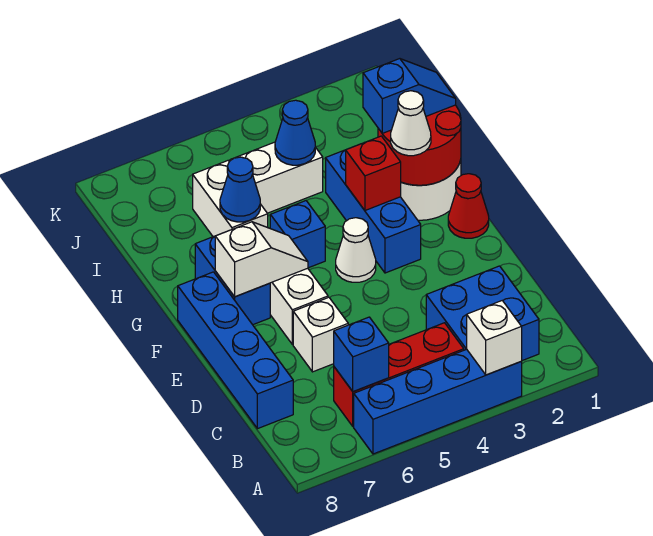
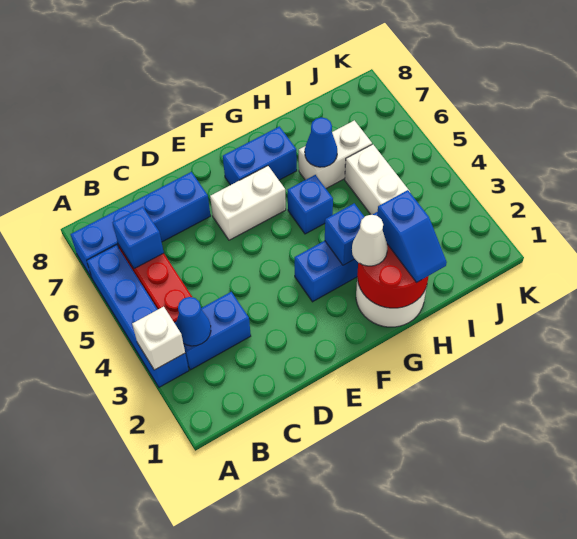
blue 2x2 brick [426,266,539,361] -> blue 1x2 brick [175,292,251,370]
blue 1x4 brick [178,272,293,429] -> blue 1x4 brick moved to [70,172,210,278]
white 1x1 brick [293,297,348,372] -> none
red 1x1 cone [448,174,489,238] -> none
white 1x1 cone [336,218,376,282] -> none
white 1x2 slope [215,222,308,297] -> none
red 1x1 brick [346,136,401,210] -> blue 1x1 brick [325,203,364,265]
blue 1x1 cone [275,100,315,165] -> blue 1x1 cone moved to [176,297,211,346]

